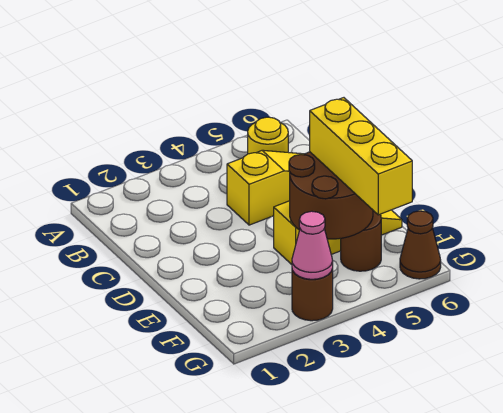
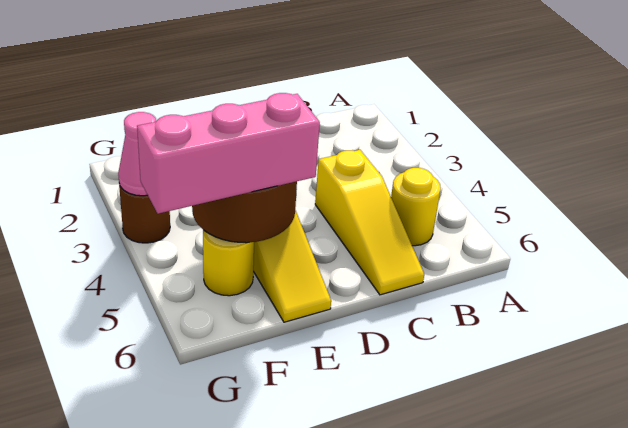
yellow 1x3 brick [310,98,412,215] -> pink 1x3 brick [137,93,320,214]
brown 1x1 round brick [341,211,381,271] -> yellow 1x1 round brick [203,230,254,296]
brown 1x1 cone [400,211,441,279] -> none

